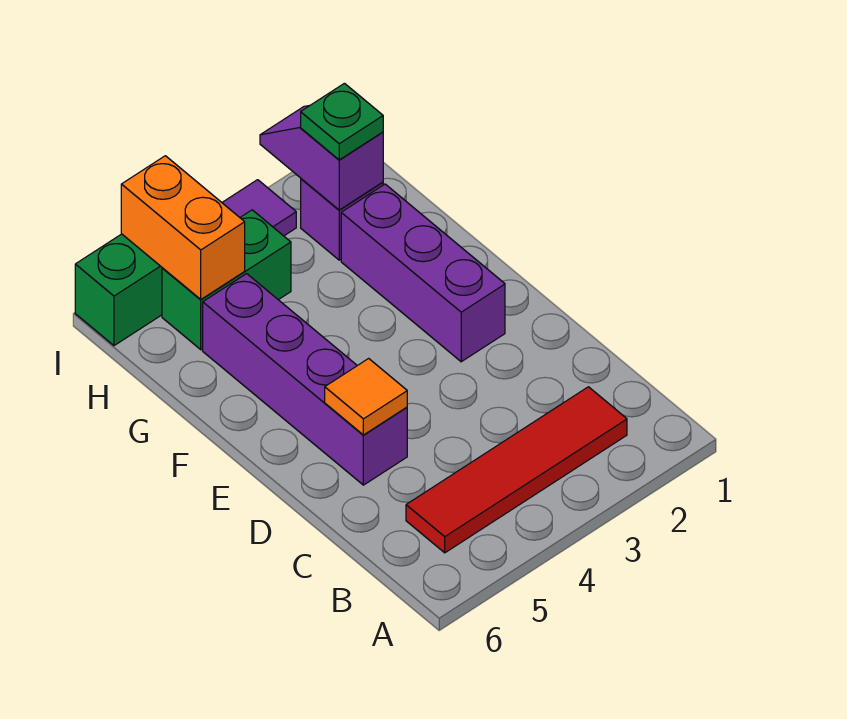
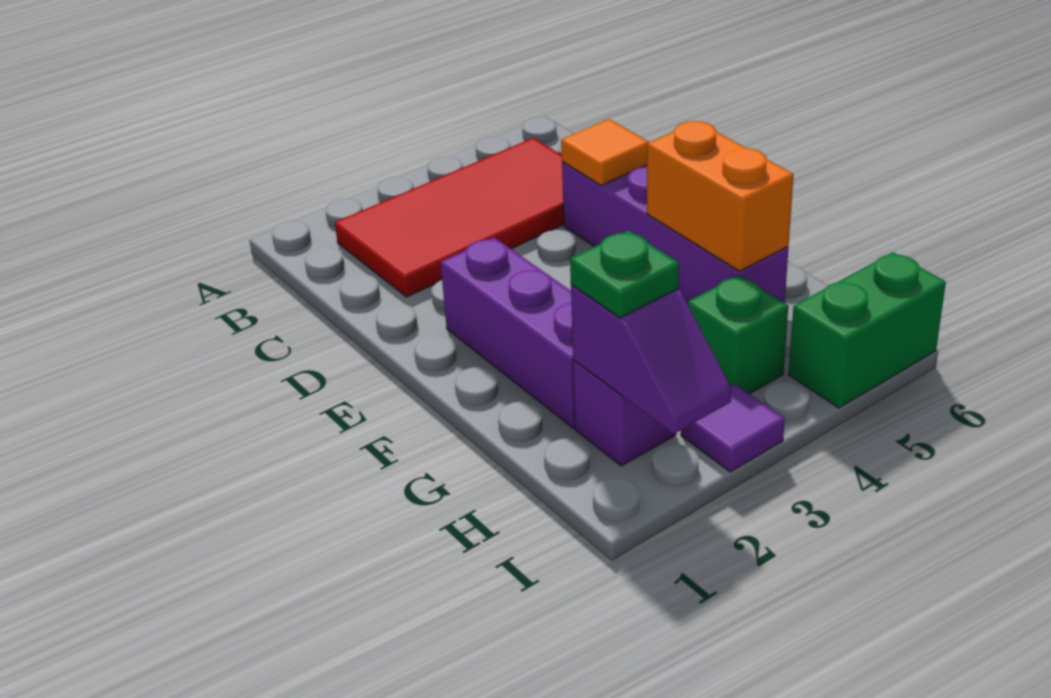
red 1x4 tile [406,387,627,553] -> red 2x4 tile [335,138,564,297]
green 1x2 brick [162,210,291,350] -> green 1x1 brick [688,275,788,394]
orange 1x2 brick [121,156,245,299] -> orange 1x2 brick moved to [647,121,794,271]

